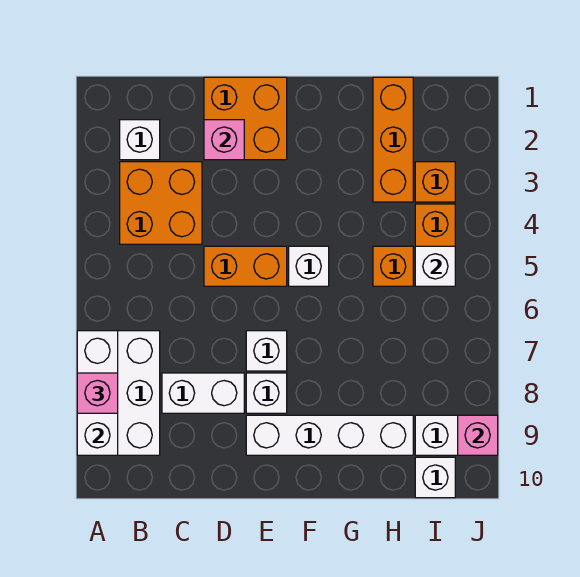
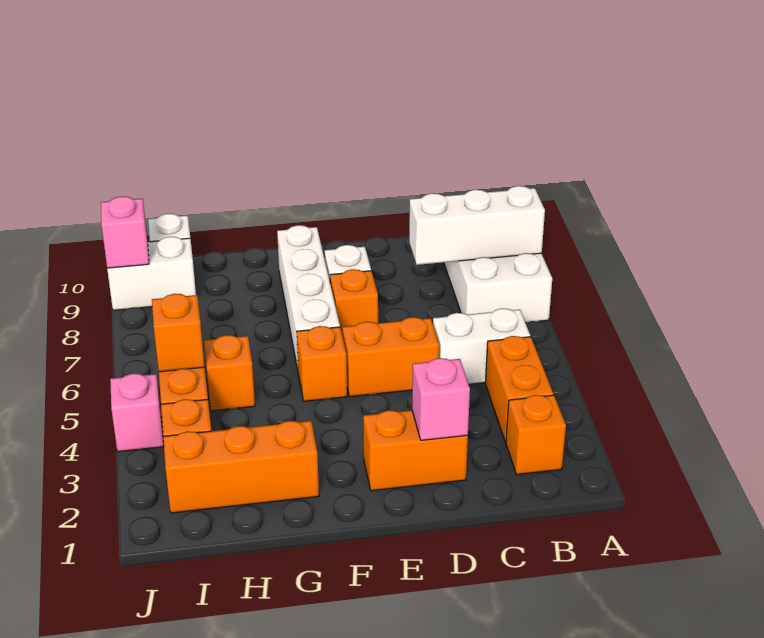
white 1x3 brick [77,331,118,455] -> white 1x3 brick turned to [409,186,545,265]
pink 1x1 brick [77,373,118,413] -> pink 1x1 brick moved to [110,374,164,452]
white 1x1 brick [120,120,160,160] -> orange 1x1 brick [506,395,566,474]
orange 2x2 brick [120,162,202,244] -> orange 1x2 brick [485,336,554,442]
white 1x2 brick [162,373,244,413] -> white 1x2 brick moved to [433,308,530,384]
orange 2x2 brick [204,77,287,160] -> orange 1x2 brick [363,410,468,491]
white 1x1 brick [246,331,287,371] -> orange 1x1 brick [330,269,378,336]
white 1x4 brick [246,415,413,455] -> white 1x4 brick turned to [277,225,340,369]
white 1x1 brick [289,246,329,286] -> orange 1x1 brick [297,326,347,401]
orange 1x3 brick [373,77,413,202] -> orange 1x3 brick turned to [163,421,319,513]
white 1x1 brick [415,246,455,286] -> orange 1x1 brick [152,294,204,372]

